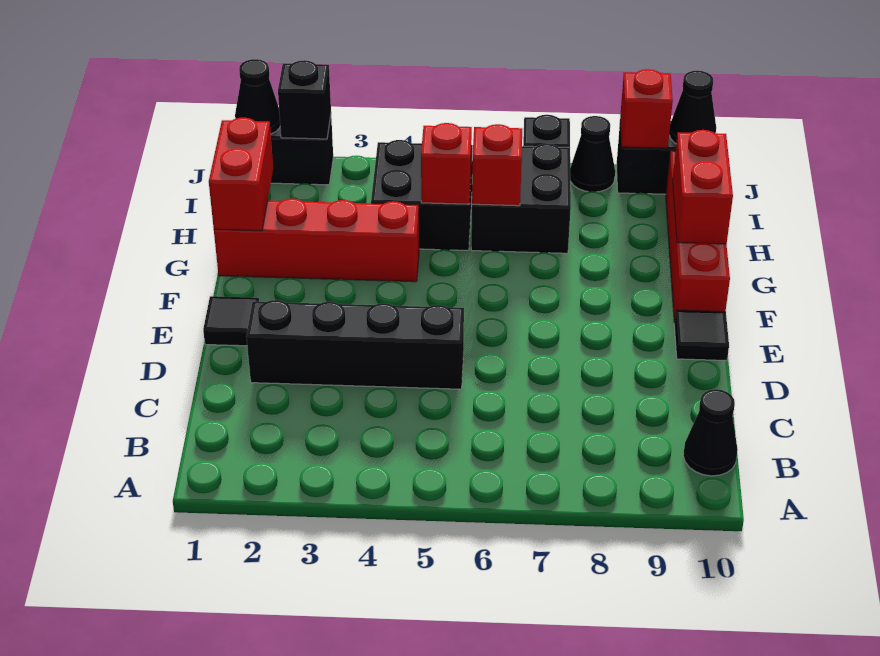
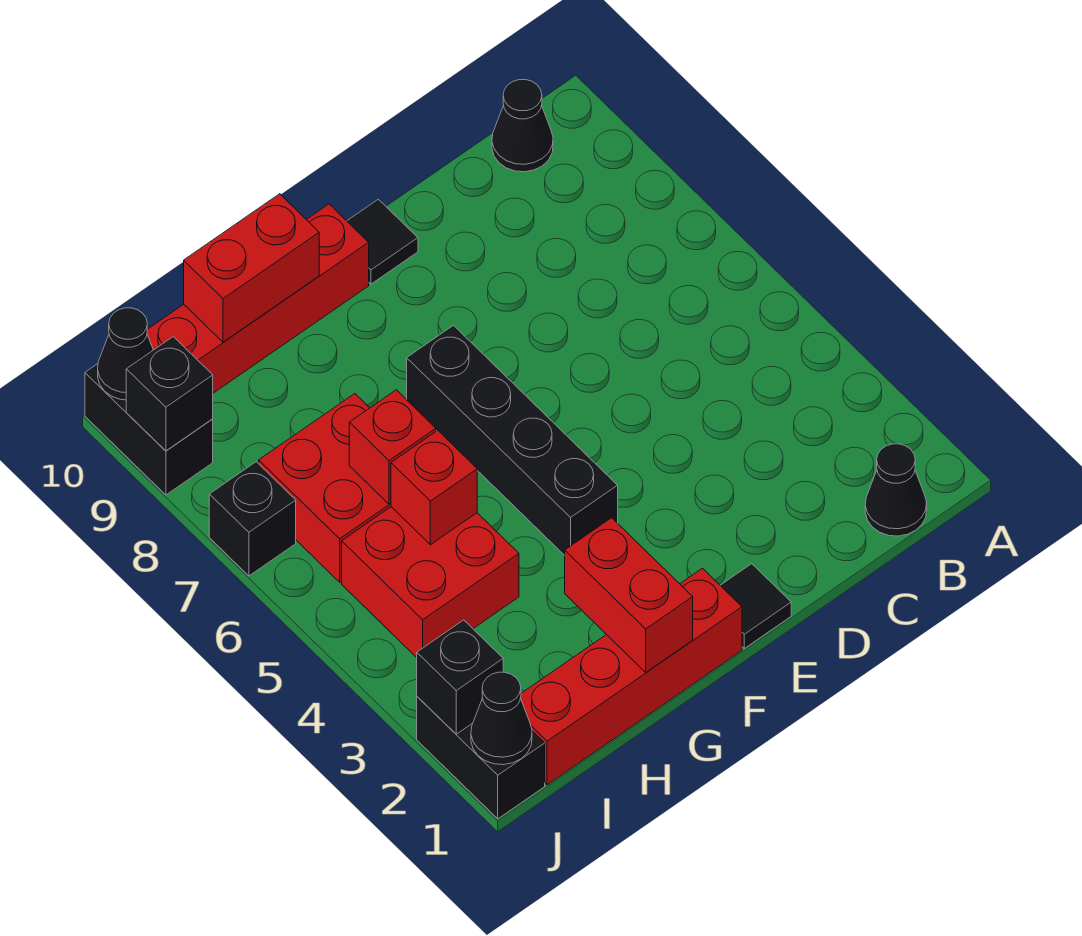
black 1x4 brick [246,300,464,389] -> black 1x4 brick moved to [407,325,618,555]
red 1x4 brick [214,199,419,282] -> red 1x4 brick turned to [521,568,742,785]
red 1x2 brick [209,118,273,231] -> red 1x2 brick turned to [565,518,693,672]
black 2x2 brick [371,140,473,250] -> red 2x2 brick [342,507,519,658]
black 2x2 brick [471,144,571,253] -> red 2x2 brick [259,394,391,582]
black 1x1 cone [570,116,615,192] -> black 1x1 cone moved to [865,444,927,536]
red 1x1 brick [620,69,673,148] -> black 1x1 brick [126,337,213,451]

